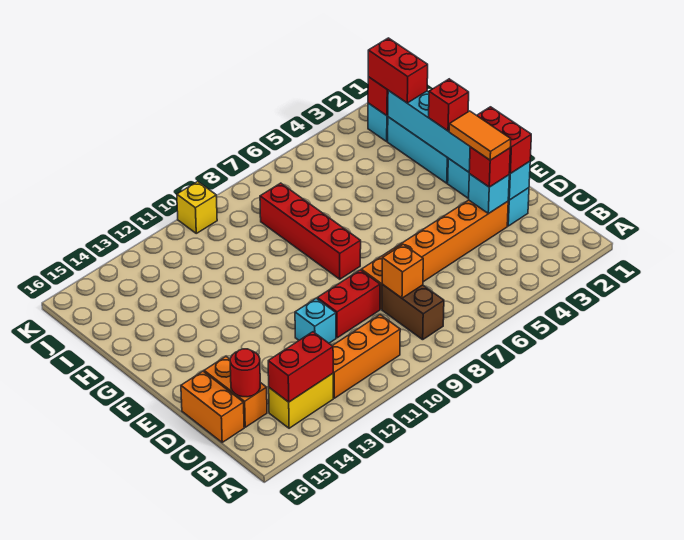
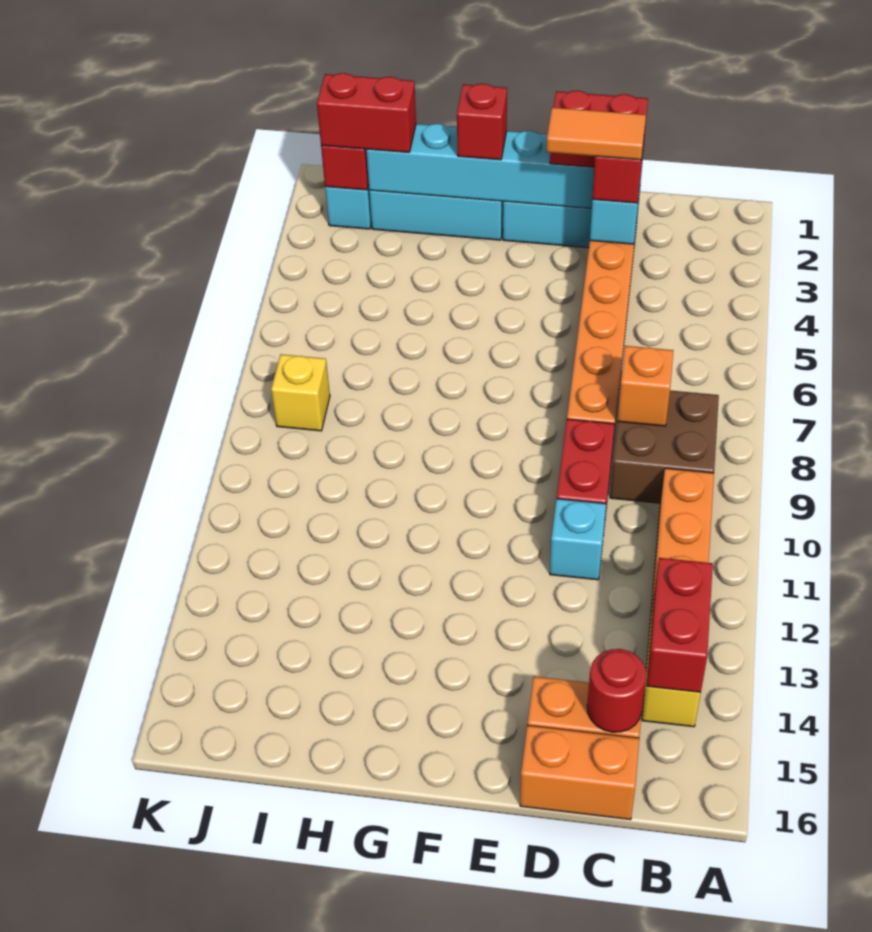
brown 1x2 brick [382,284,444,340] -> brown 2x2 brick [610,391,719,503]
red 1x4 brick [260,183,361,279] -> none
yellow 1x1 brick [177,182,217,233] -> yellow 1x1 brick moved to [271,354,330,431]

